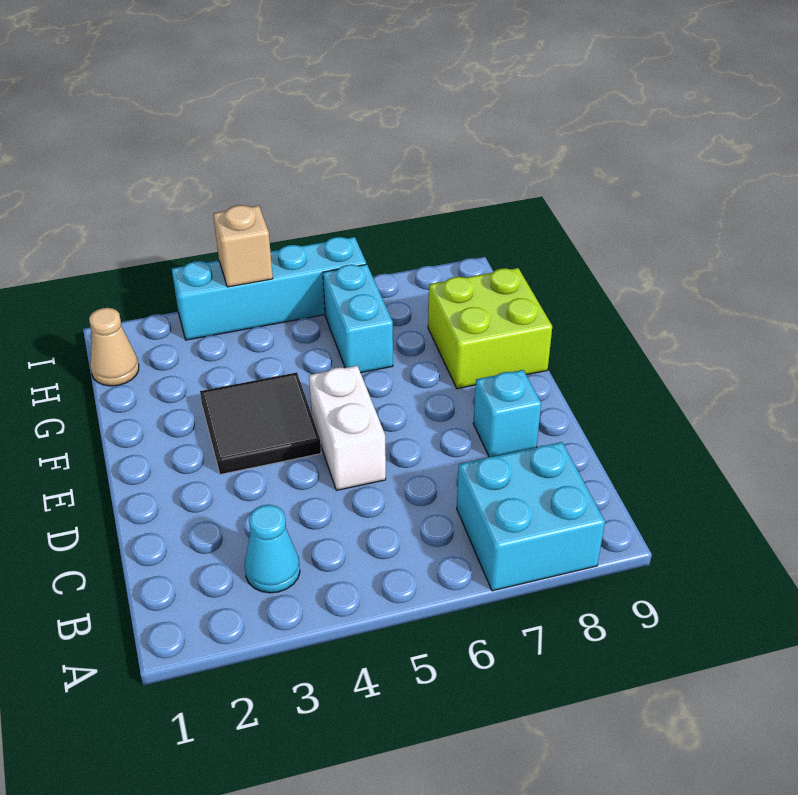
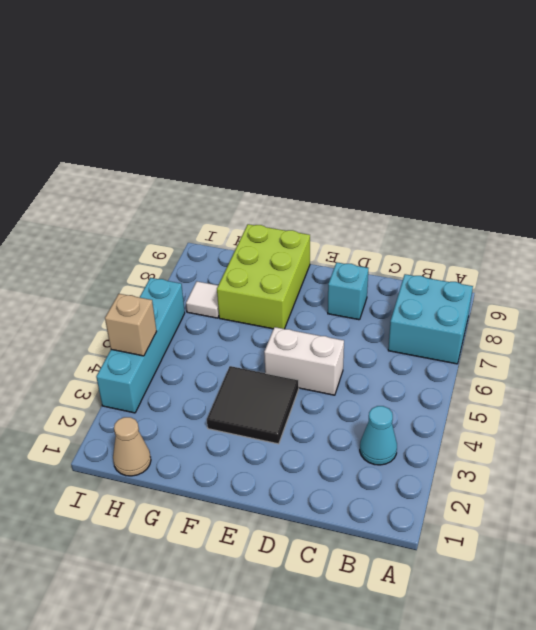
lime 2x2 brick [428,268,552,389] -> lime 2x3 brick [217,224,310,329]
cyan 1x2 brick [323,264,393,373] -> none
none -> white 1x1 tile [186,282,219,318]

